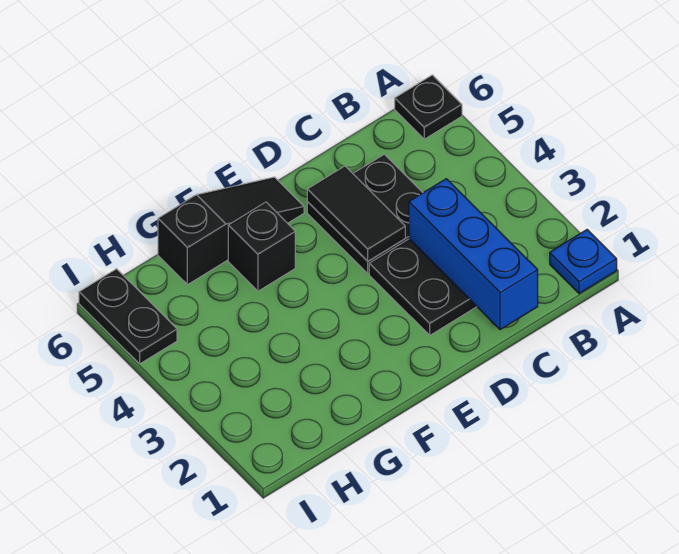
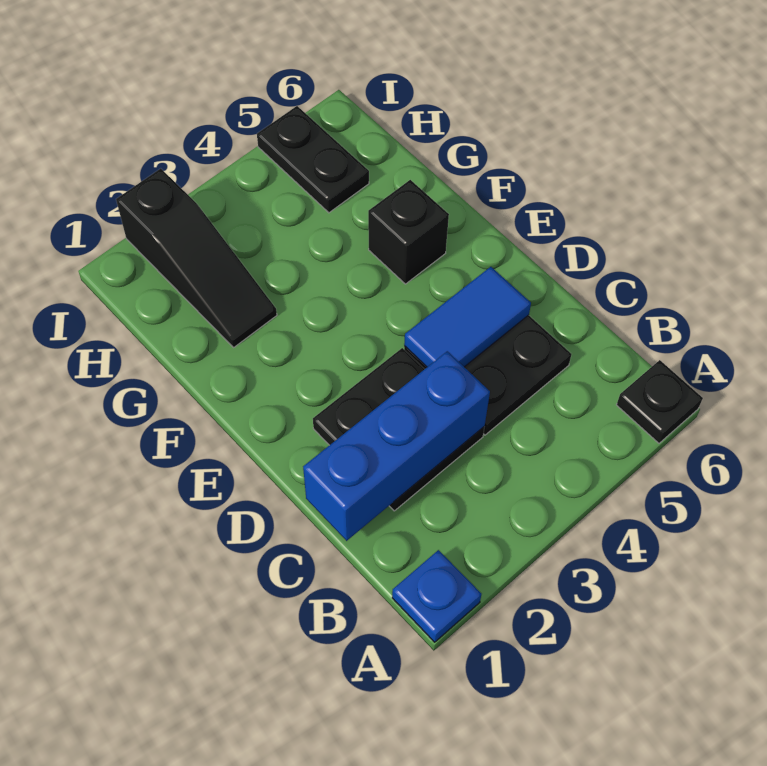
black 1x2 tile [307,166,405,261] -> blue 1x2 tile [404,267,531,367]
black 1x3 slope [158,177,304,285] -> black 1x3 slope moved to [116,168,277,347]
black 1x2 plate [79,269,177,364] -> black 1x2 plate turned to [257,106,369,213]

